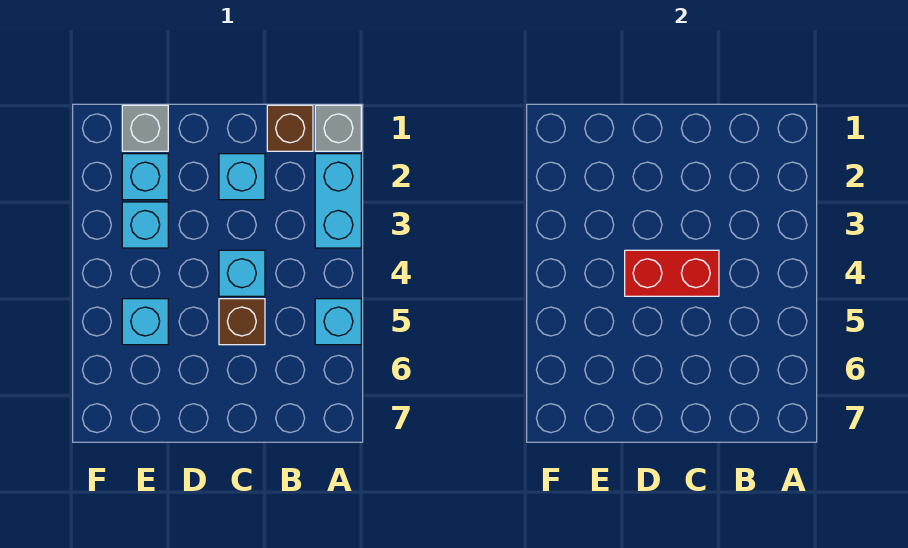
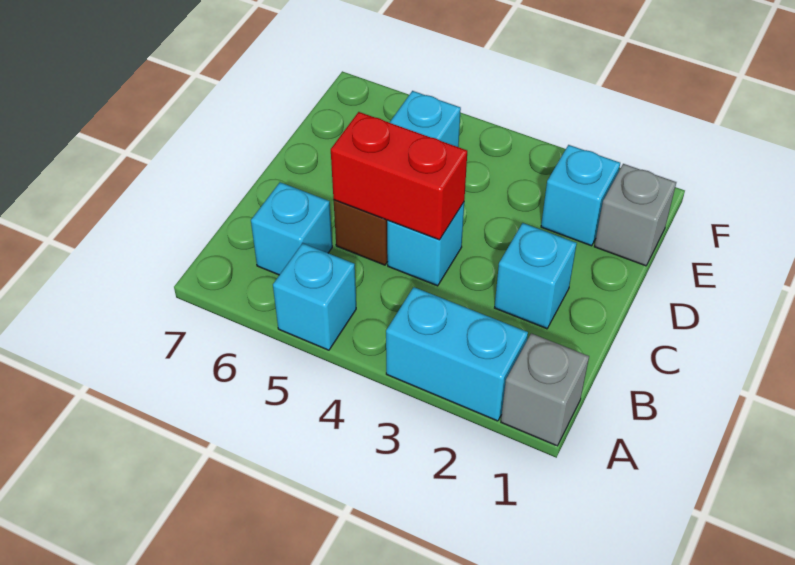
brown 1x1 brick [267,105,313,151] -> none
red 1x2 brick [625,250,719,296] -> red 1x2 brick turned to [331,112,467,240]
cyan 1x1 brick [122,202,168,248] -> cyan 1x1 brick moved to [251,182,332,275]

